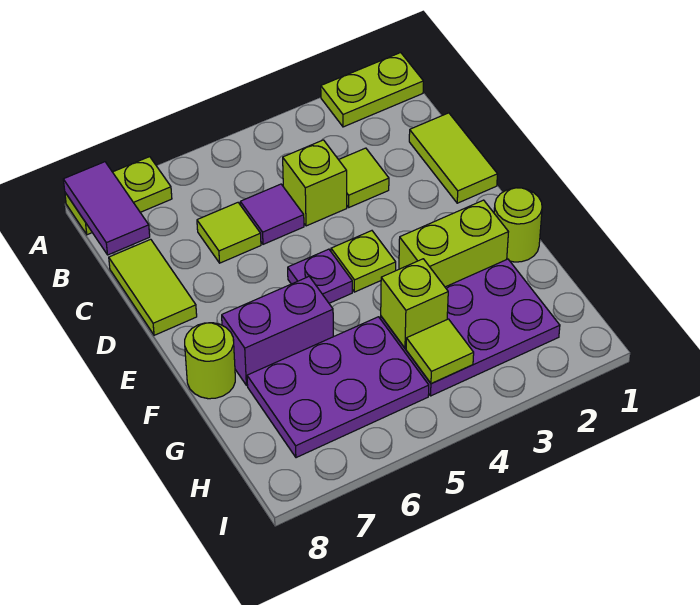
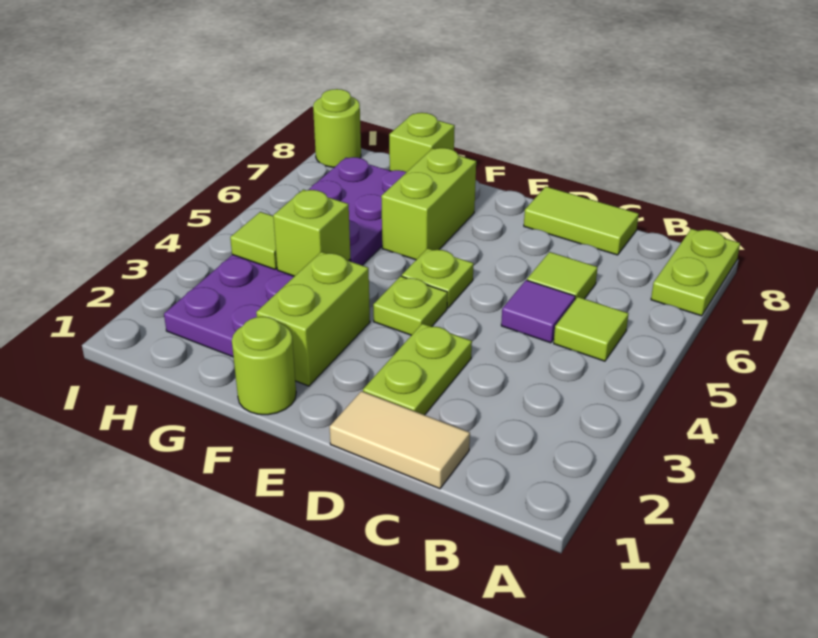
lime 1x2 plate [321,53,423,127] -> lime 1x2 plate moved to [363,324,472,415]
purple 1x2 tile [63,162,150,255] -> none
lime 1x2 tile [409,113,497,203] -> tan 1x2 tile [330,391,470,489]
lime 1x1 tile [339,148,389,207] -> lime 1x1 tile moved to [554,297,629,361]
lime 1x1 brick [283,140,347,226] -> lime 1x1 brick moved to [389,113,455,172]
purple 1x1 plate [288,249,352,303] -> lime 1x1 plate [402,248,474,308]
purple 1x2 brick [222,277,333,385] -> lime 1x2 brick [381,148,476,260]
lime 1x1 round brick [185,323,235,399] -> lime 1x1 round brick moved to [313,89,361,167]

